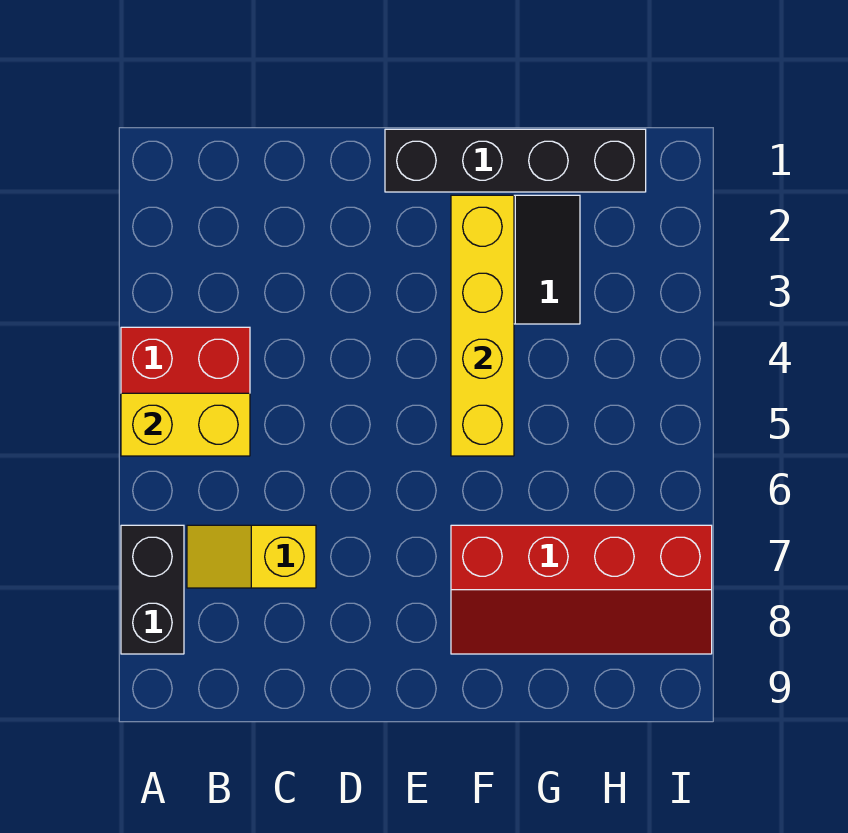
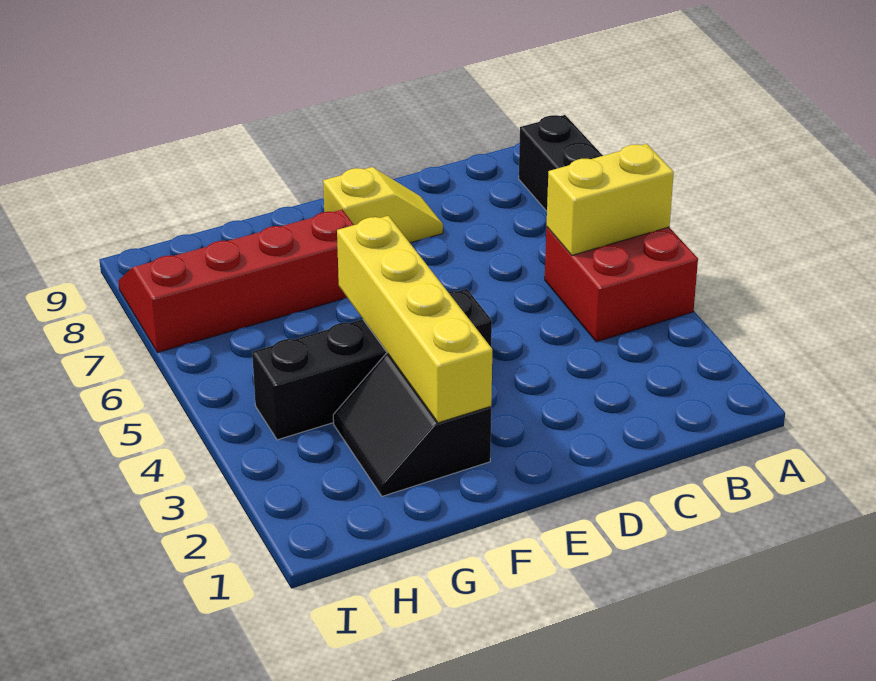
yellow 1x2 slope [187,525,316,588] -> yellow 1x2 slope moved to [323,167,443,243]
black 1x4 brick [385,129,646,192] -> black 1x4 brick moved to [252,289,492,440]

